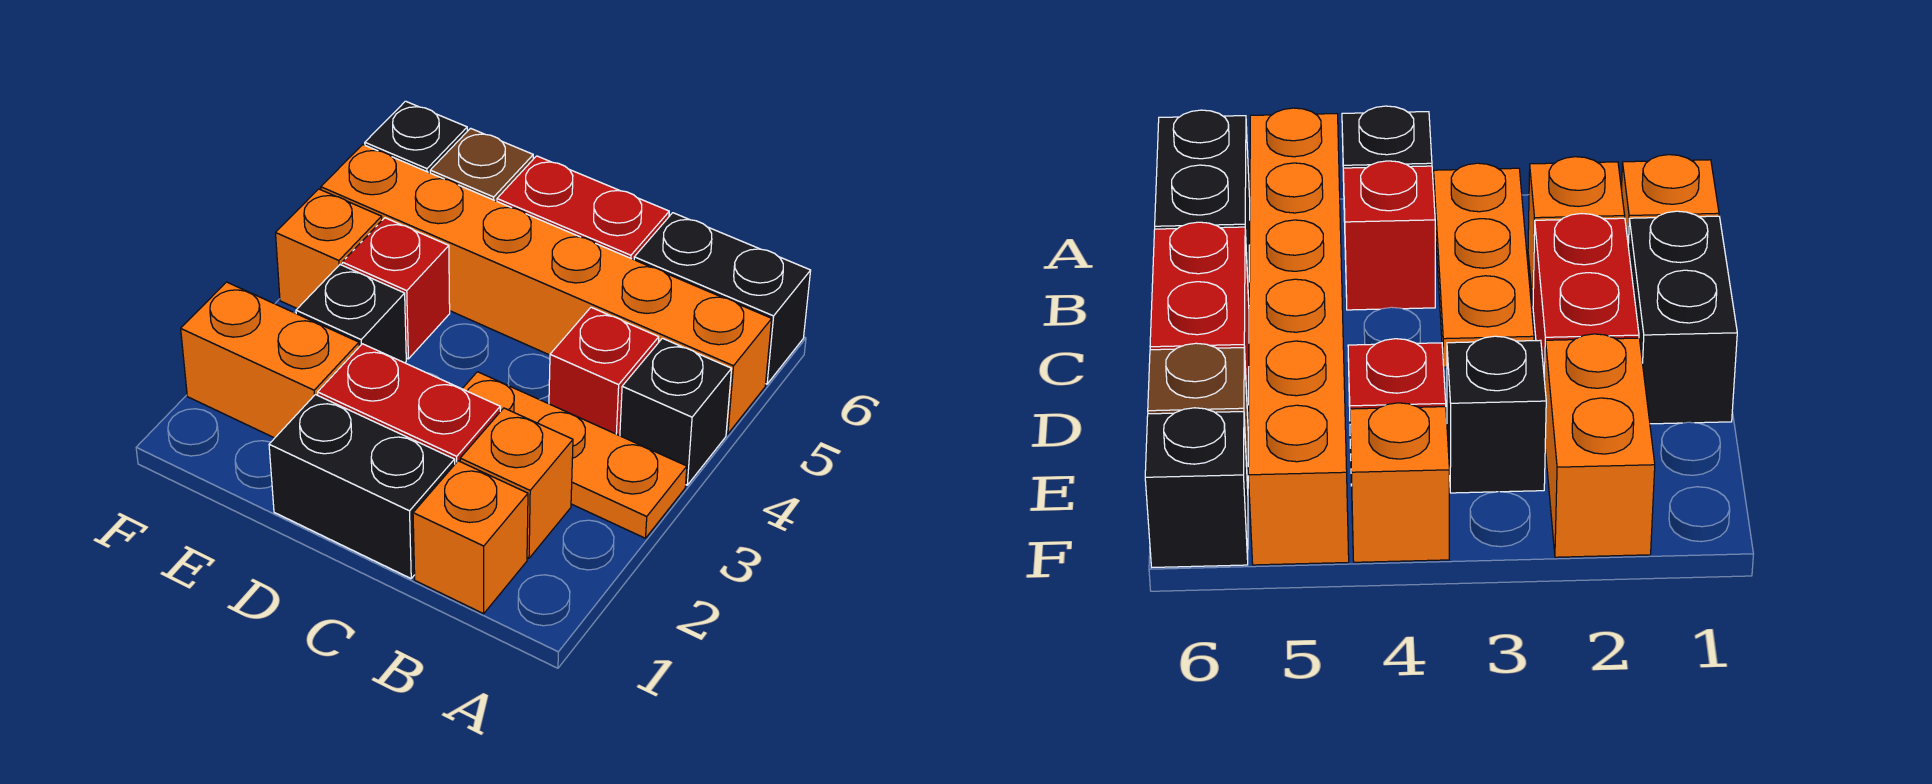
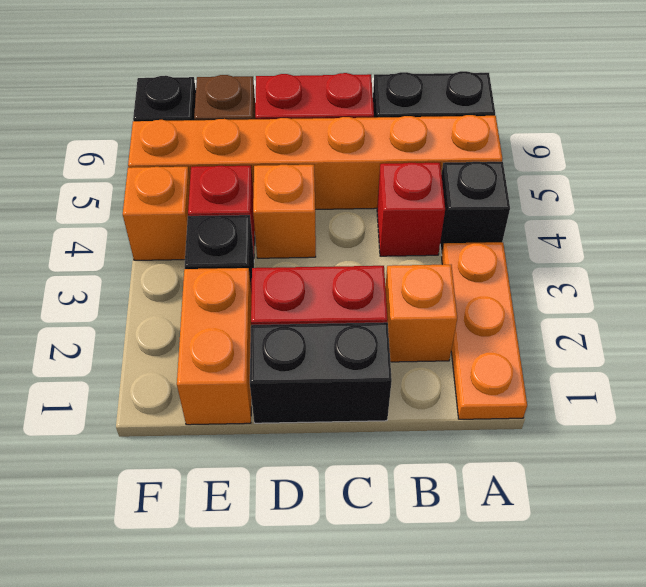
orange 1x3 plate [462,372,687,538] -> orange 1x3 plate turned to [442,242,527,419]
orange 1x1 brick [413,461,528,614] -> orange 1x1 brick moved to [253,165,316,258]
orange 1x2 brick [181,282,359,438] -> orange 1x2 brick turned to [177,268,251,425]

